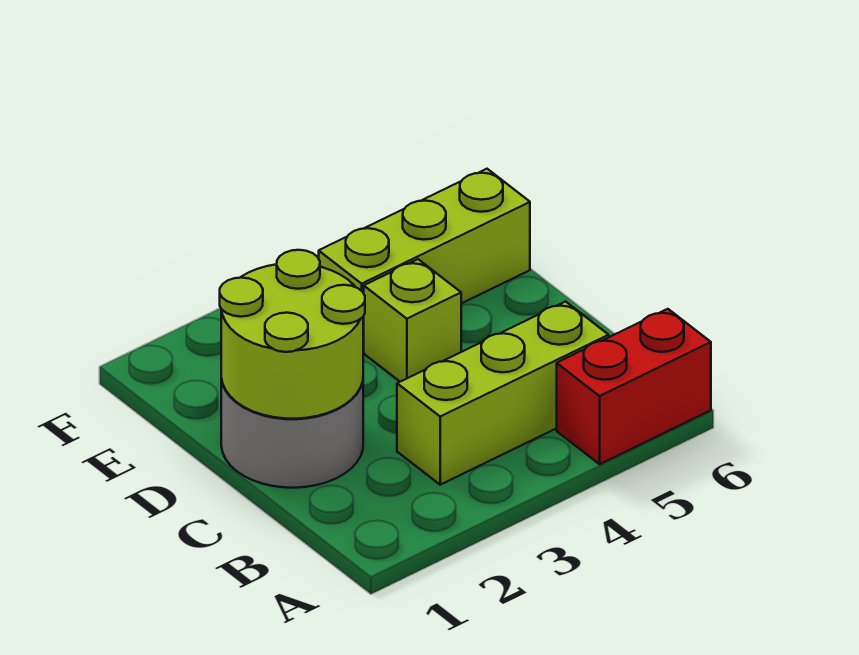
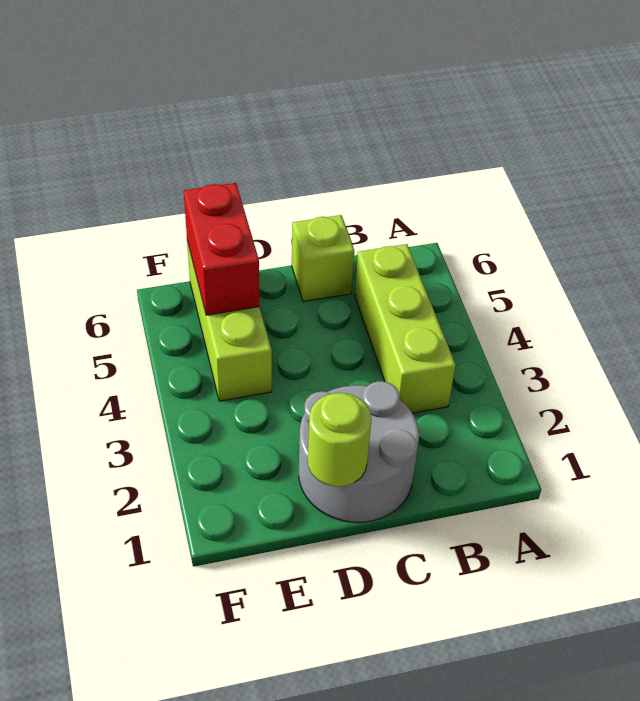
red 1x2 brick [557,309,711,464] -> red 1x2 brick moved to [184,183,259,315]
lime 2x2 round brick [220,250,365,419] -> lime 1x1 round brick [308,393,372,487]
lime 1x1 brick [364,259,461,382] -> lime 1x1 brick moved to [292,215,354,302]

